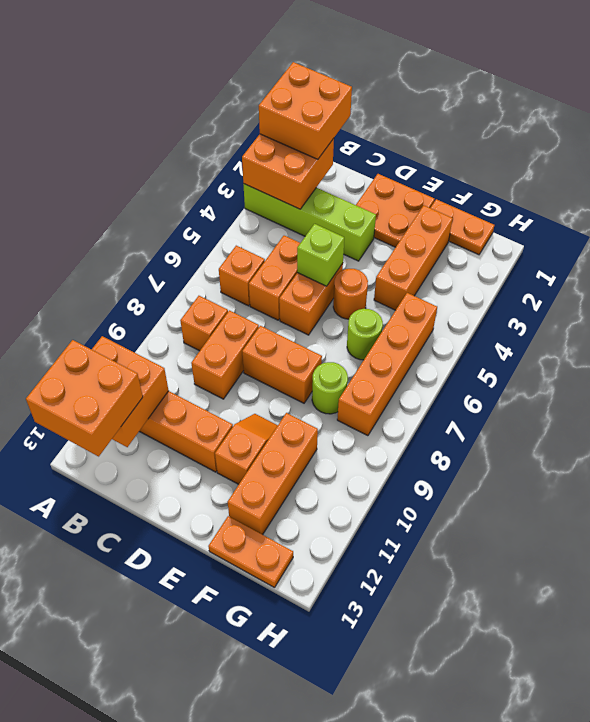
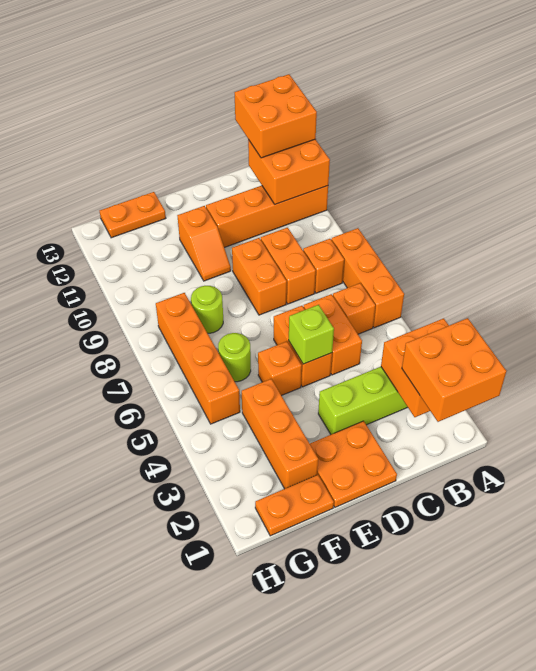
orange 1x2 brick [242,326,322,403] -> orange 1x2 brick turned to [232,238,287,315]
orange 1x1 round brick [333,269,368,319] -> orange 1x1 brick [258,341,302,396]
orange 1x3 brick [228,413,318,535] -> orange 1x3 brick moved to [331,228,404,328]

